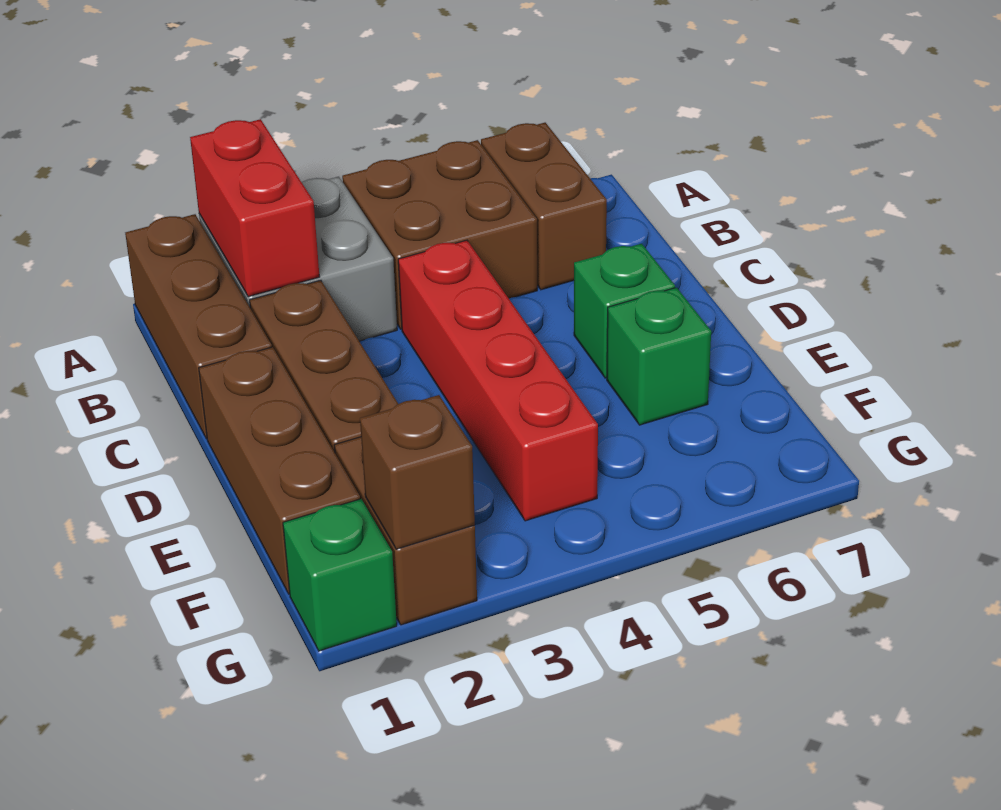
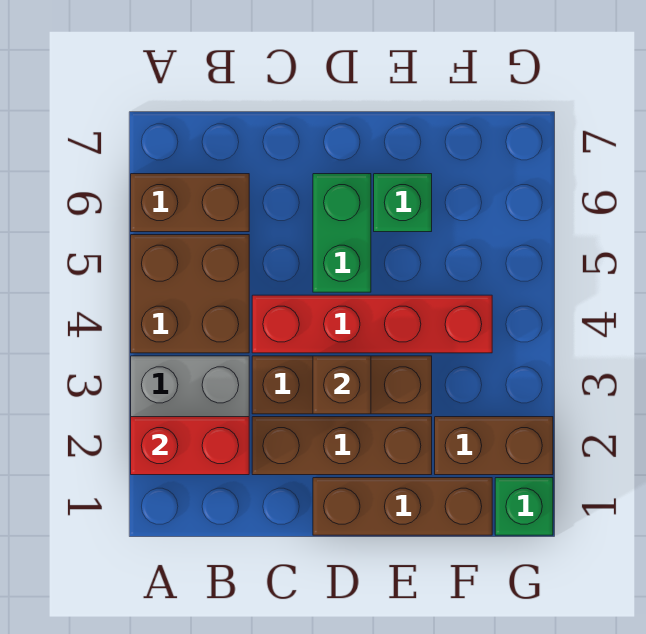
brown 1x3 brick [125,214,272,439] -> brown 1x3 brick moved to [252,356,432,414]
green 1x1 brick [574,244,675,378] -> green 1x2 brick [313,174,371,292]
brown 1x1 brick [360,395,475,549] -> brown 1x1 brick moved to [313,356,371,414]

